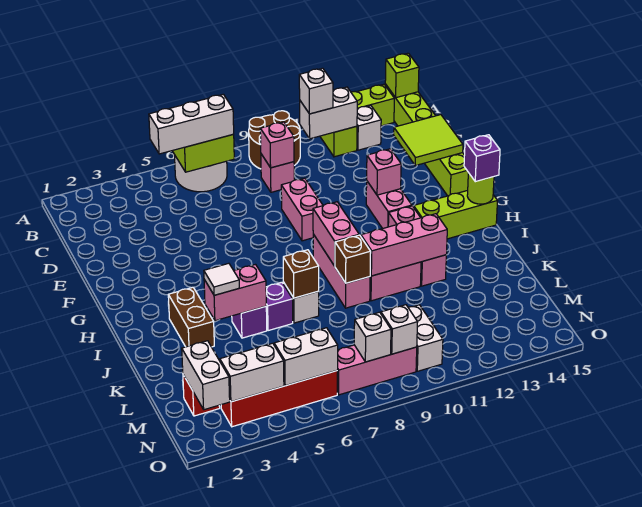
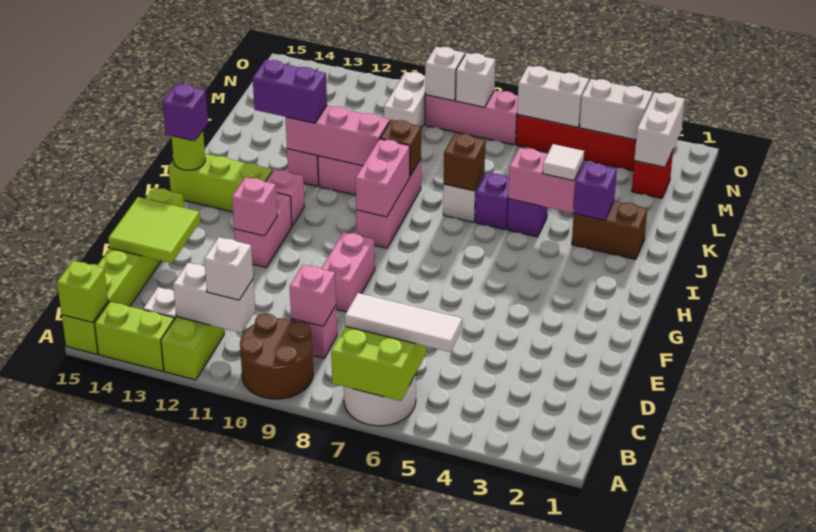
white 1x3 brick [149,94,234,154] -> white 1x3 tile [345,293,462,352]
brown 1x2 brick [168,287,214,347] -> brown 1x2 brick turned to [572,201,647,259]
none -> purple 1x1 brick [574,162,617,220]
none -> purple 1x2 brick [253,60,327,123]

